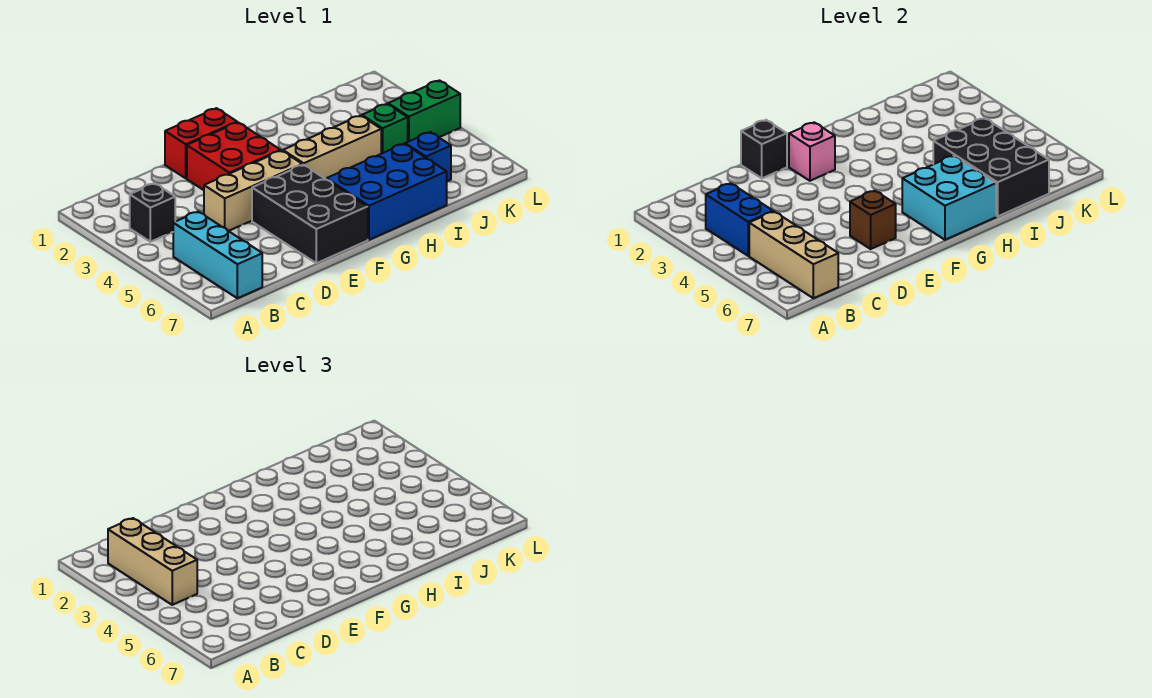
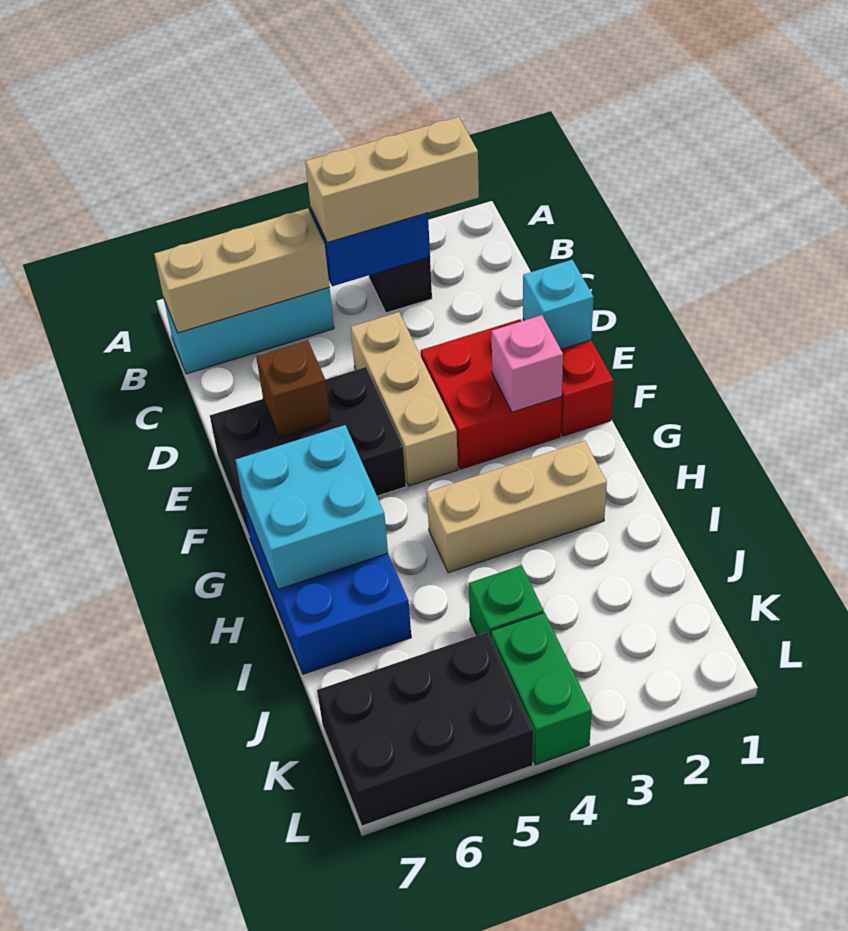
black 1x1 brick [741,120,787,178] -> cyan 1x1 brick [523,260,594,349]
tan 1x3 brick [283,116,381,179] -> tan 1x3 brick turned to [427,441,607,573]
black 2x3 brick [933,118,1049,216] -> black 2x3 brick moved to [317,632,533,826]
blue 1x1 brick [405,132,451,181] -> none

